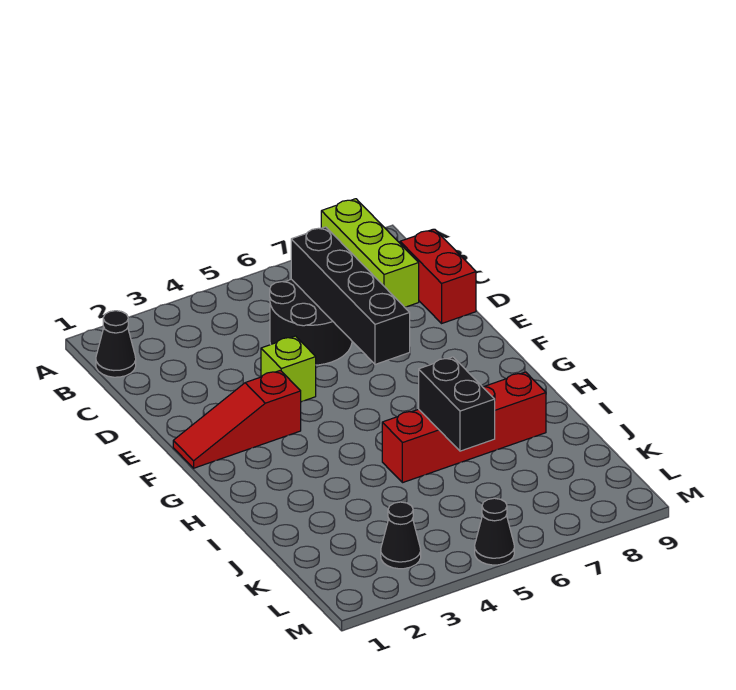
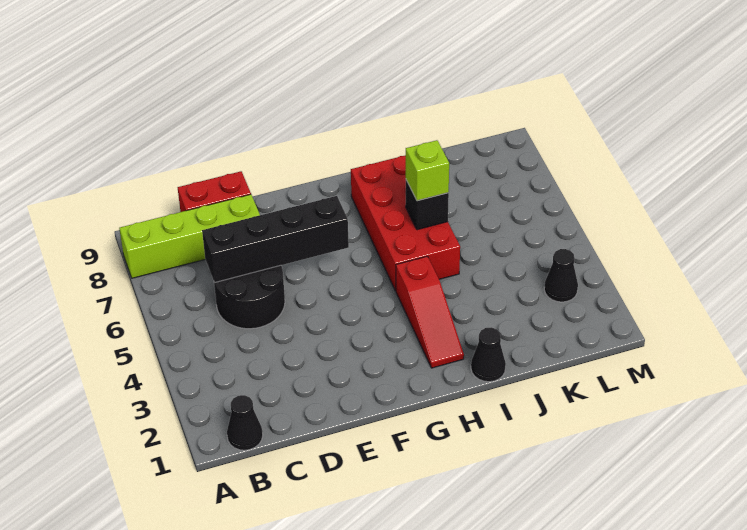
lime 1x3 brick [321,199,419,307] -> lime 1x4 brick [119,194,260,278]
lime 1x1 brick [261,336,316,402] -> lime 1x1 brick moved to [406,140,449,201]
red 1x3 slope [173,370,301,468] -> red 1x3 slope moved to [396,256,464,368]
red 1x4 brick [382,372,546,483] -> red 2x4 brick [351,155,460,291]
black 1x2 brick [419,357,495,451] -> black 1x1 brick [406,180,449,230]
black 1x1 cone [475,498,514,565] -> black 1x1 cone moved to [471,327,506,382]

